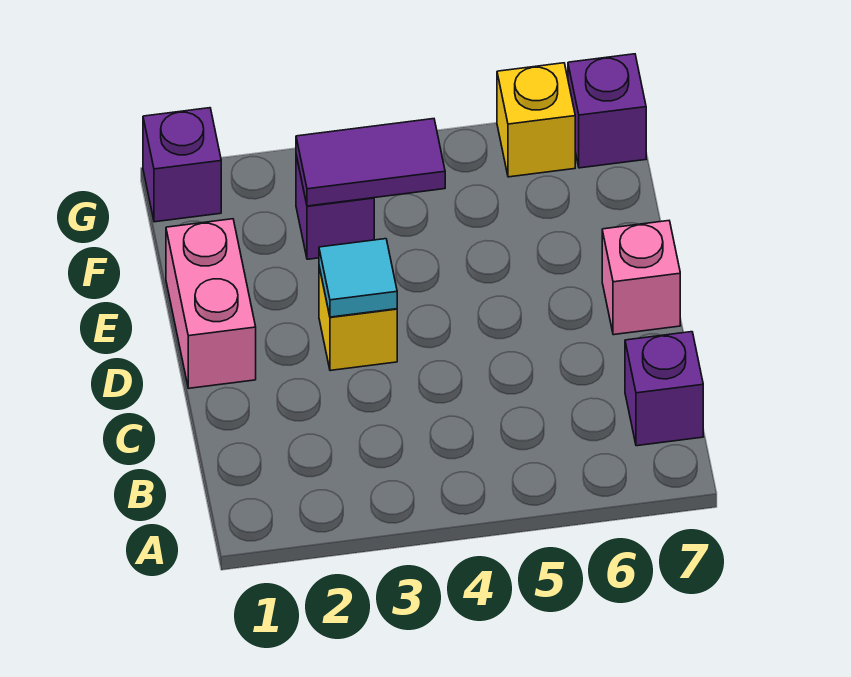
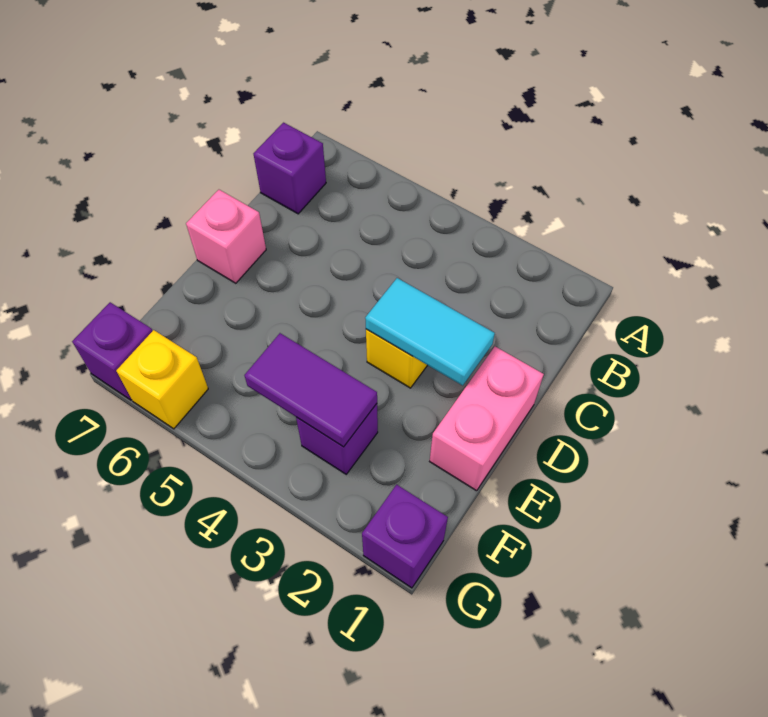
cyan 1x1 tile [319,239,397,317] -> cyan 1x2 tile [365,278,495,386]

